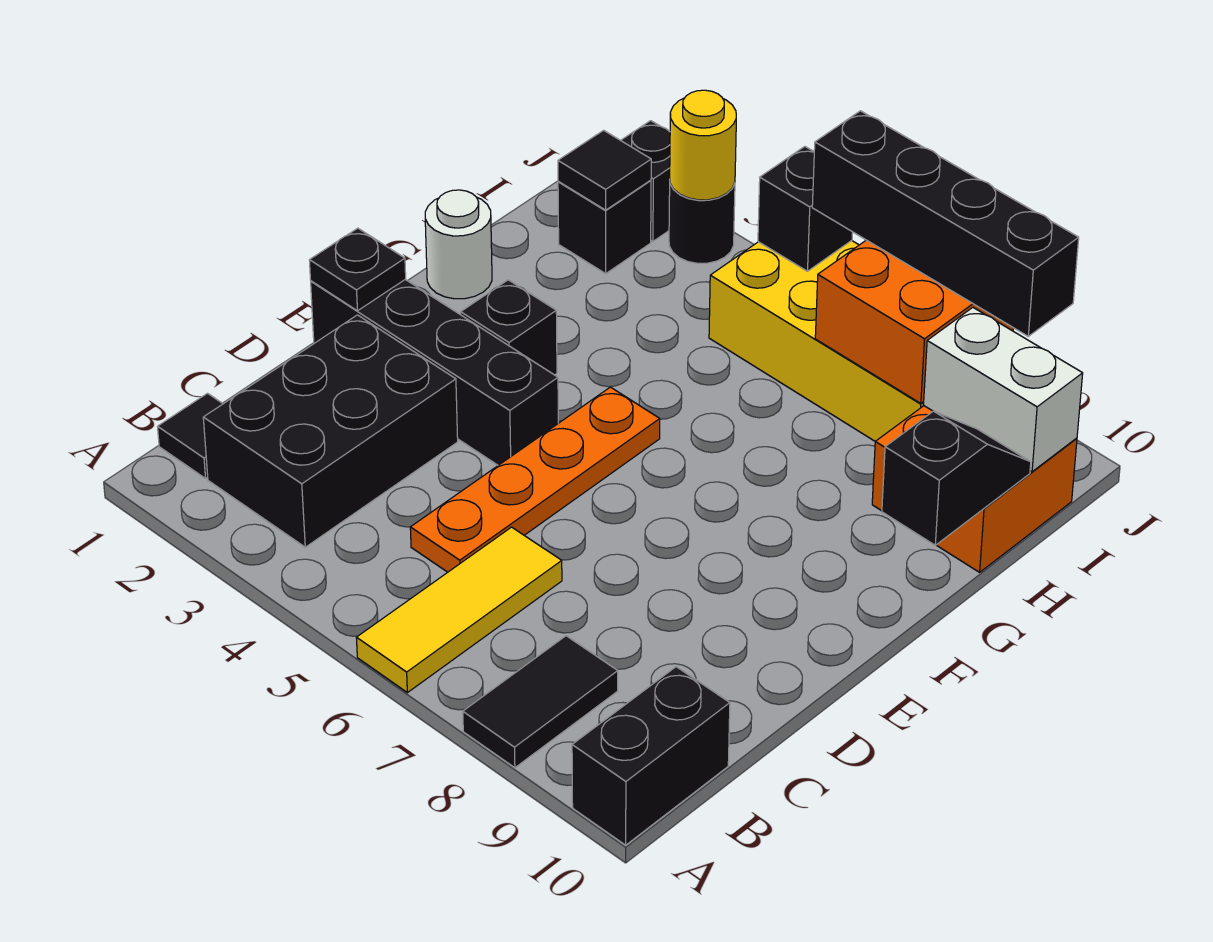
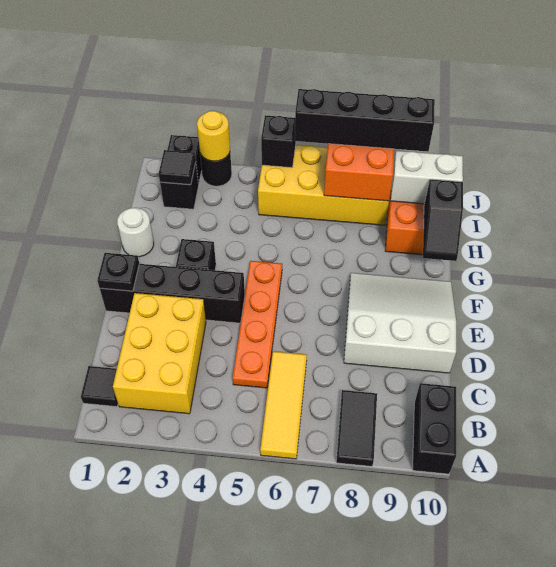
black 2x3 brick [203,315,458,547] -> yellow 2x3 brick [113,293,206,414]
none -> white 3x3 slope [344,273,456,373]
black 1x2 slope [882,411,1031,545] -> black 1x2 slope turned to [423,179,463,261]

